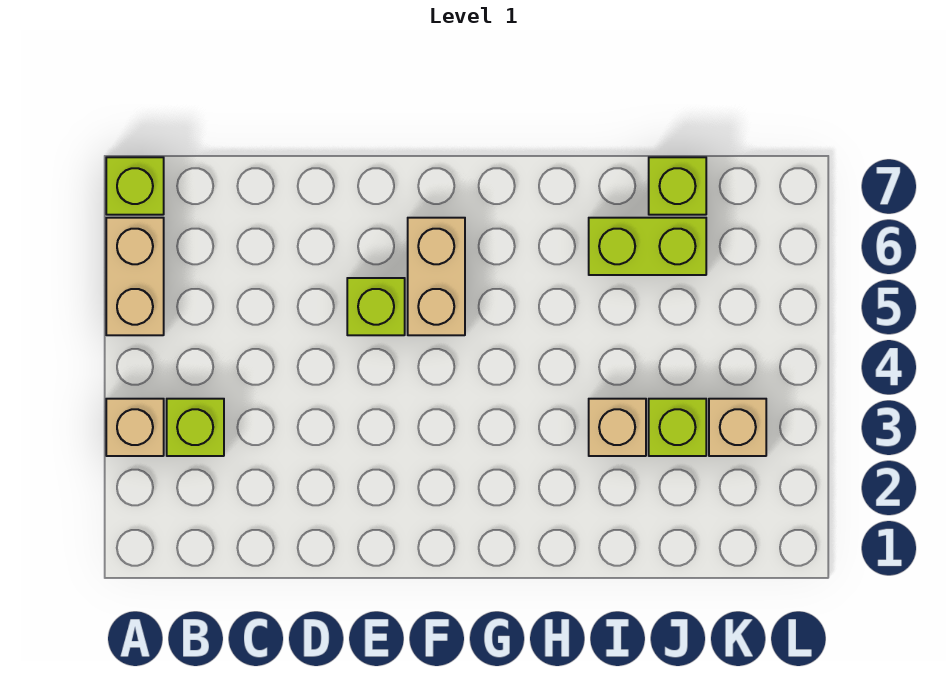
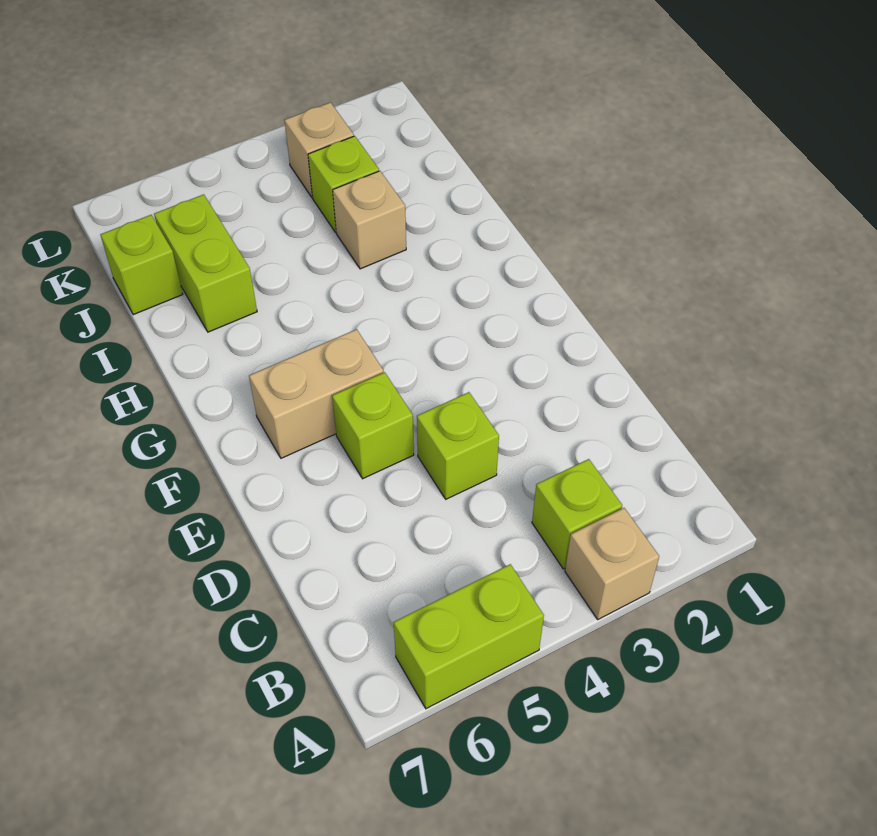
tan 1x2 brick [106,218,164,335] -> lime 1x2 brick [394,564,544,709]
lime 1x1 brick [106,157,164,215] -> lime 1x1 brick moved to [417,392,499,499]

